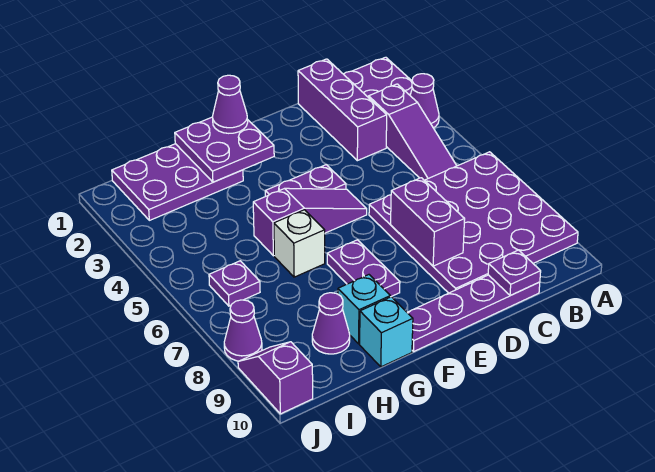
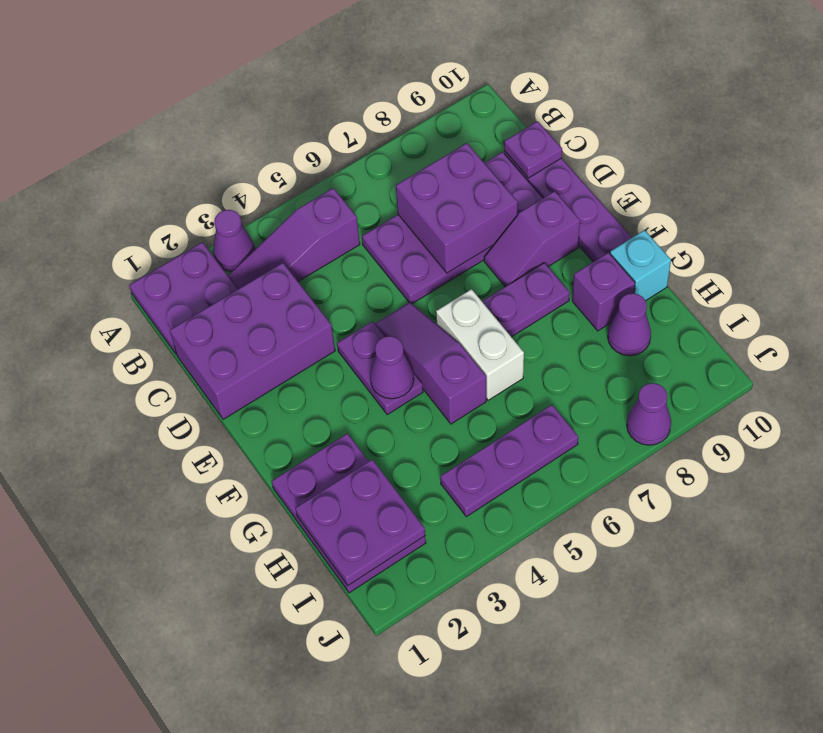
purple 4x4 plate [369,152,578,293] -> purple 2x4 plate [362,152,543,304]
purple 1x3 slope [369,84,457,180] -> purple 1x3 slope turned to [228,188,360,289]
purple 1x3 brick [298,59,387,161] -> purple 2x3 brick [170,263,335,419]
purple 1x2 brick [391,178,465,266] -> purple 2x2 brick [396,143,518,273]
purple 2x2 plate [175,117,274,182] -> purple 2x2 plate moved to [295,460,425,585]
purple 1x1 cone [213,75,248,133] -> purple 1x1 cone moved to [370,336,414,399]
white 1x1 brick [274,210,325,277] -> white 1x2 brick [436,289,524,400]
cyan 1x1 brick [338,275,390,344] -> purple 1x1 brick [572,253,635,331]
purple 1x1 plate [209,261,260,306] -> purple 1x3 plate [440,405,578,517]
purple 1x2 slope [238,342,313,414] -> purple 1x2 slope moved to [484,191,580,287]

